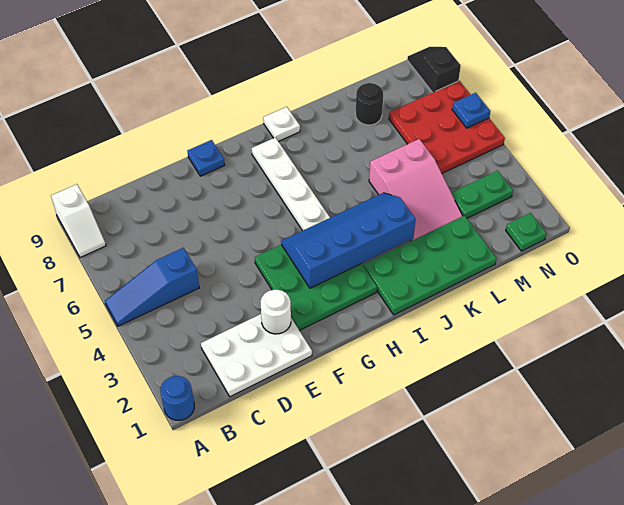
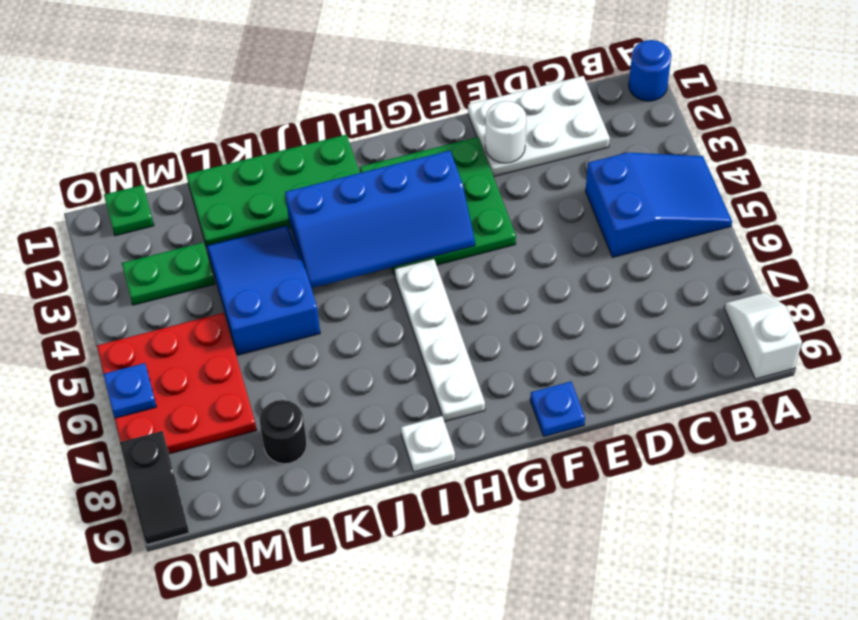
blue 1x3 slope [105,248,199,326] -> blue 2x3 slope [585,153,732,257]
pink 2x3 slope [369,139,463,241] -> blue 2x3 slope [207,225,320,355]

